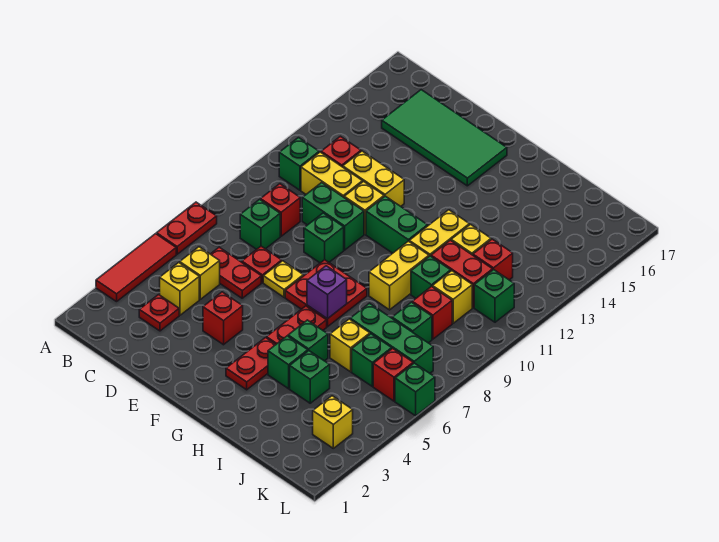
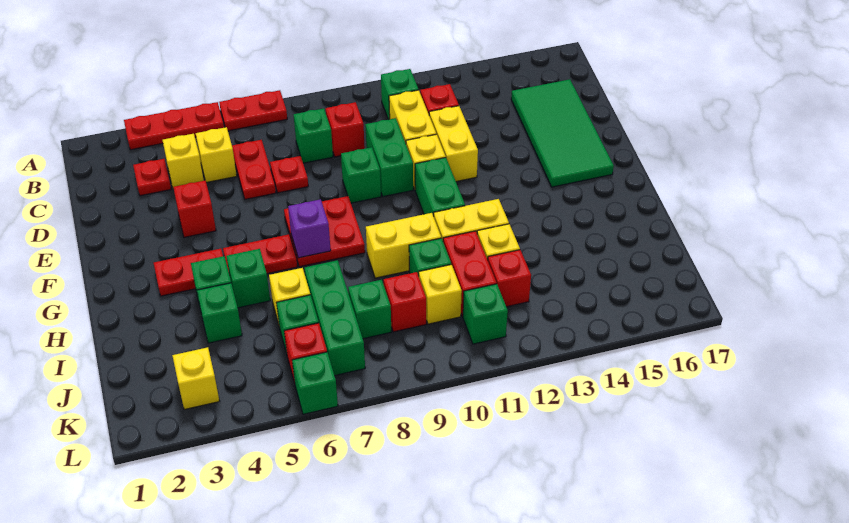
red 1x3 tile [96,234,176,302] -> red 1x3 plate [124,102,224,150]
yellow 1x1 plate [263,261,303,297] -> none

